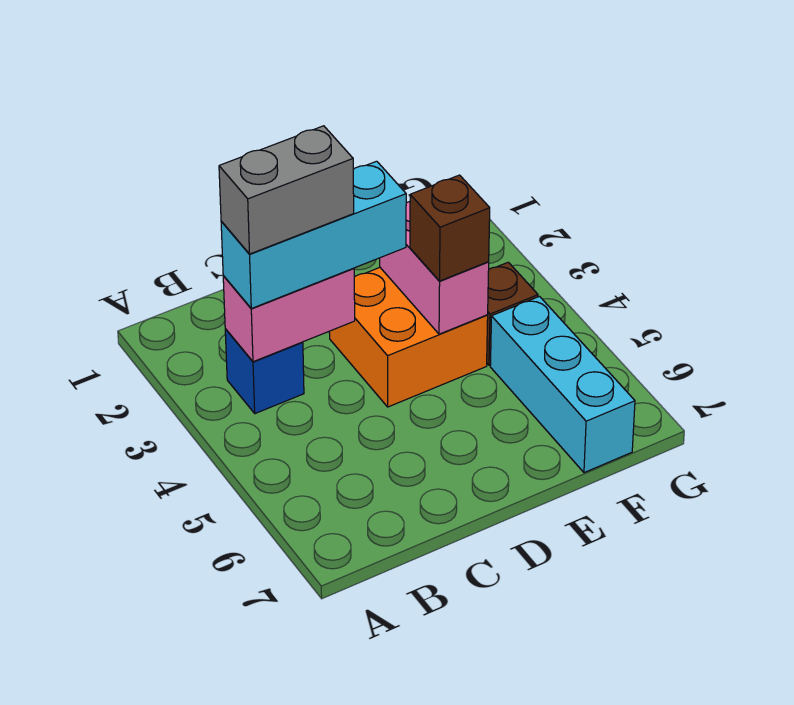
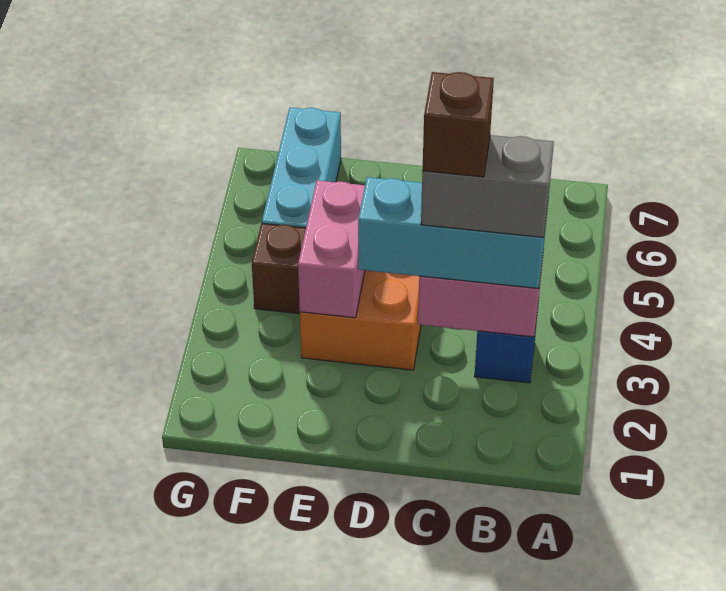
brown 1x1 brick [410,175,490,281] -> brown 1x1 brick moved to [422,72,494,177]

